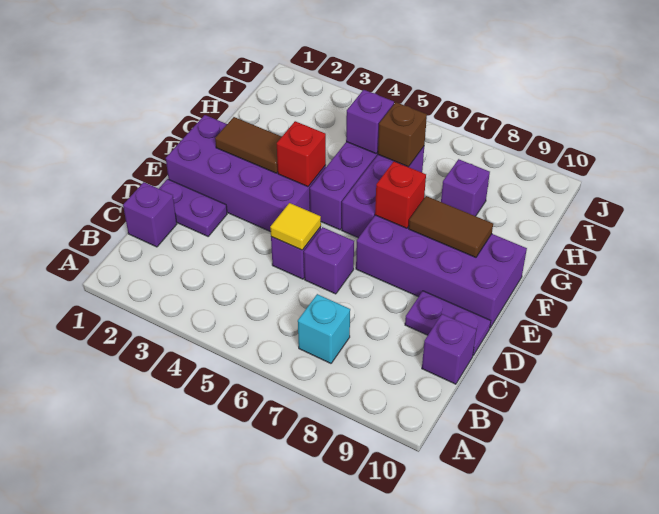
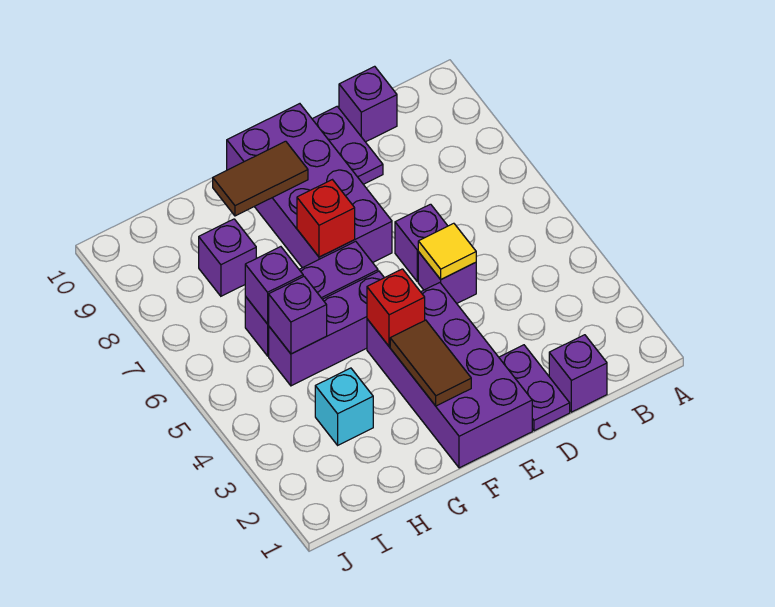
cyan 1x1 brick [298,294,350,363] -> cyan 1x1 brick moved to [315,368,373,445]
brown 1x2 tile [409,196,493,257] -> brown 1x2 tile turned to [213,141,308,216]
brown 1x1 brick [378,102,427,167] -> purple 1x1 brick [245,247,303,324]

